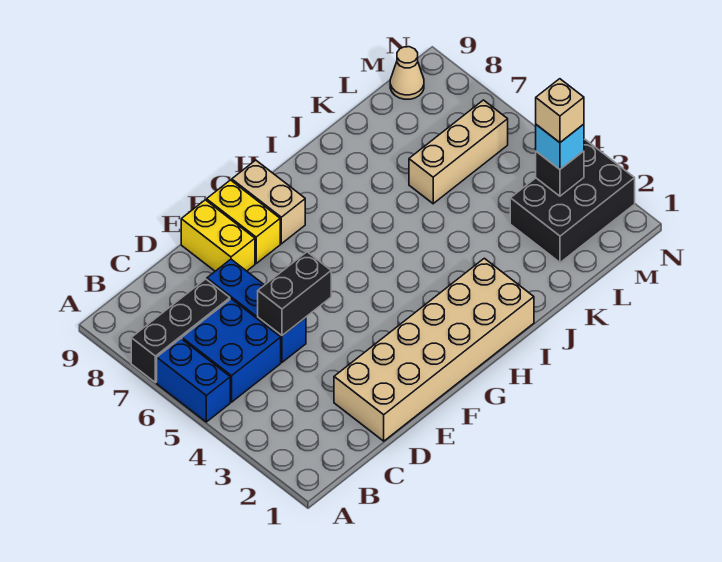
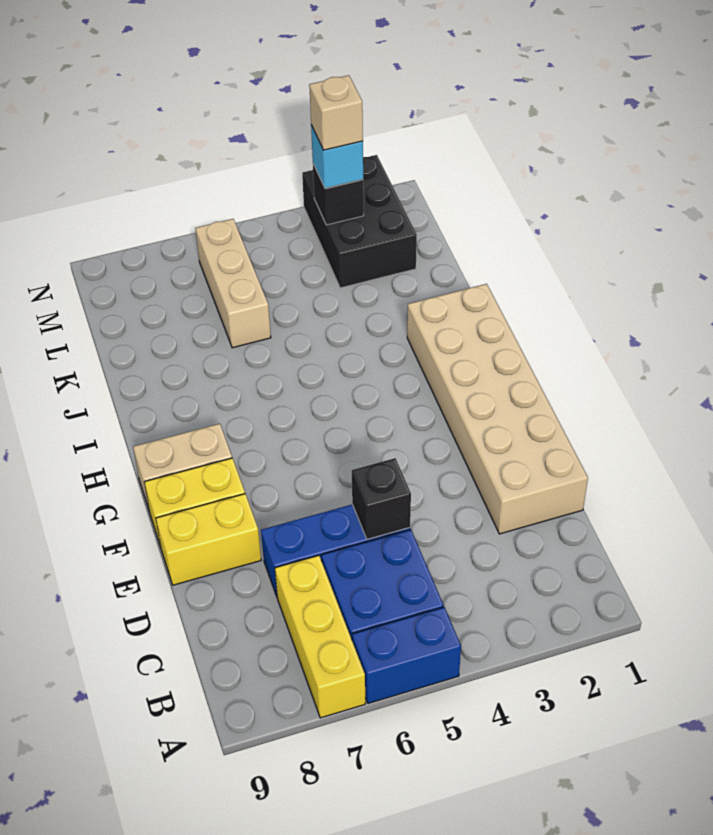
black 1x3 brick [131,279,230,383] -> yellow 1x3 brick [275,555,365,718]
black 1x2 brick [258,252,331,335] -> black 1x1 brick [352,458,411,539]
tan 1x1 cone [390,47,424,99] -> none

